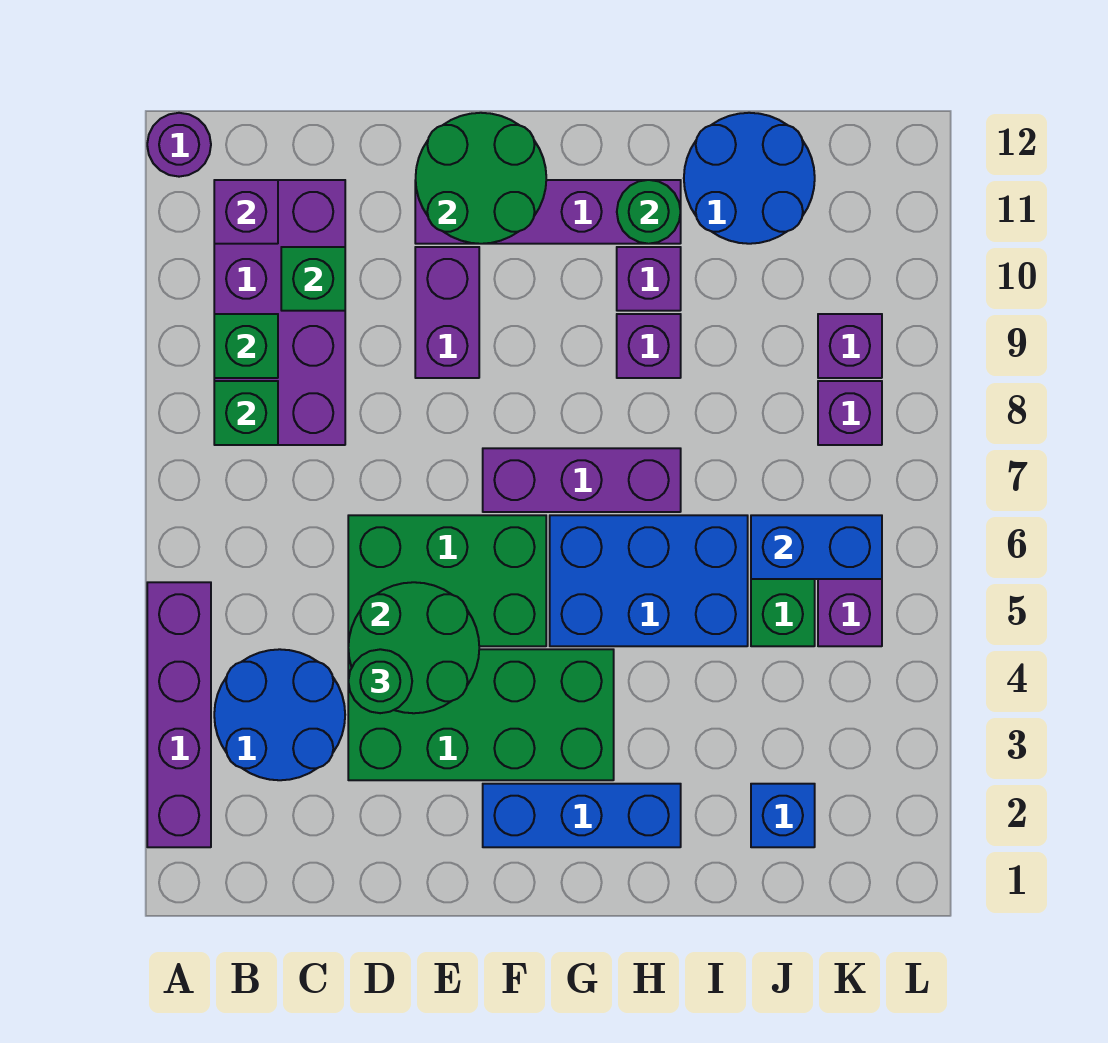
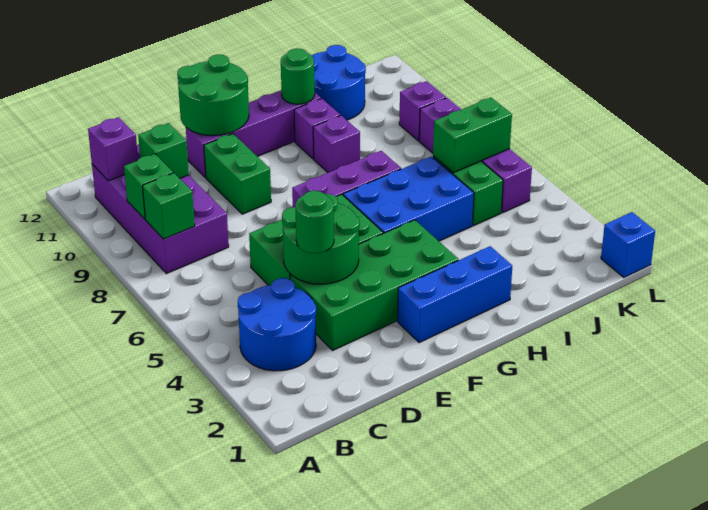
purple 1x4 brick [147,582,211,847] -> none
purple 1x1 round brick [147,113,211,177] -> none
purple 1x2 brick [415,247,479,378] -> green 1x2 brick [204,134,271,214]
blue 1x1 brick [751,784,815,847] -> blue 1x1 brick moved to [601,212,655,278]
blue 1x2 brick [751,515,882,579] -> green 1x2 brick [433,98,512,173]

